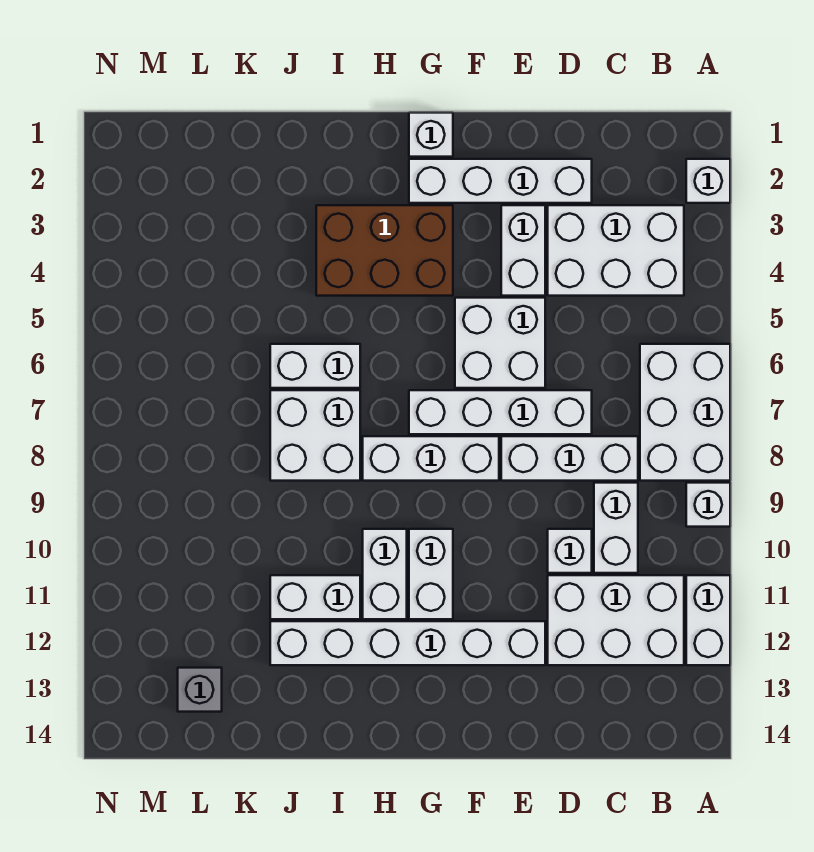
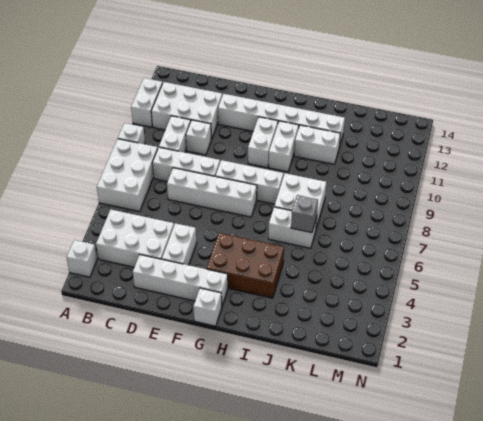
white 2x2 brick [455,298,545,388] -> none
grey 1x1 brick [178,668,222,712] -> grey 1x1 brick moved to [291,195,318,233]

